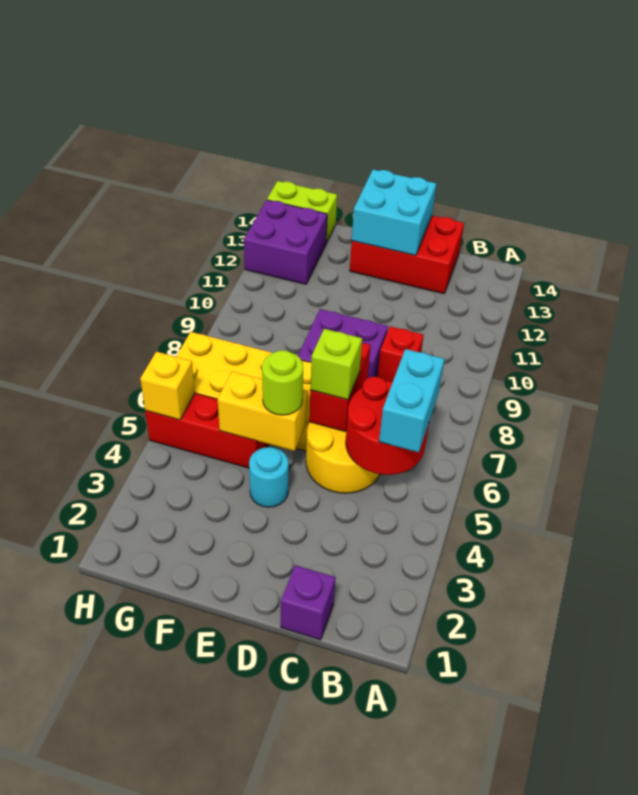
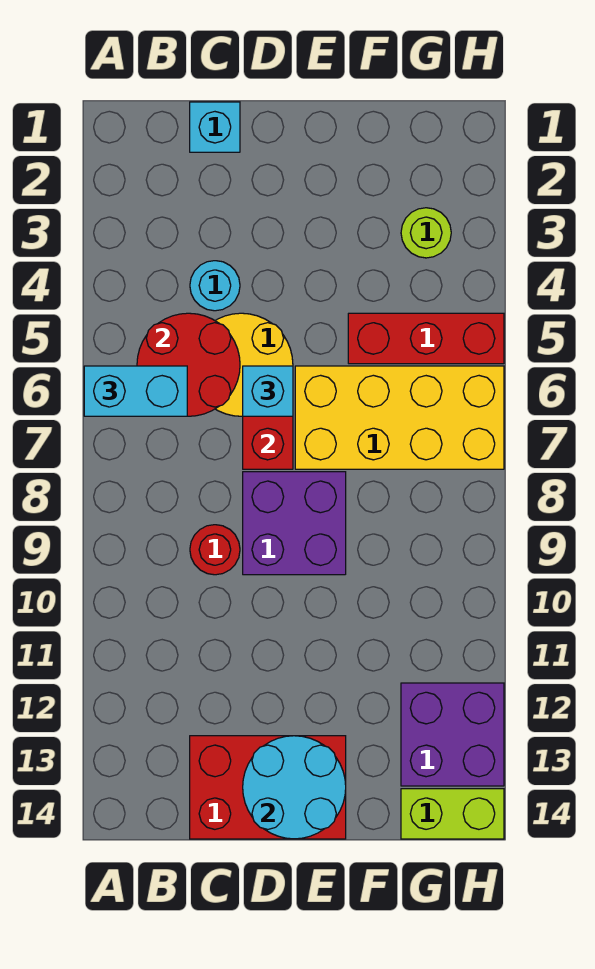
cyan 1x2 brick [379,349,445,453] -> cyan 1x2 brick turned to [84,366,187,416]
purple 1x1 brick [281,565,336,640] -> cyan 1x1 brick [190,102,240,152]
red 1x1 brick [378,326,424,382] -> red 1x1 round brick [190,525,240,575]
lime 1x1 brick [310,329,362,400] -> cyan 1x1 brick [243,366,293,416]
cyan 2x2 brick [352,170,436,256] -> cyan 2x2 round brick [243,736,346,839]
cyan 1x1 round brick [249,447,289,507] -> cyan 1x1 round brick moved to [190,261,240,311]
yellow 1x2 brick [218,371,308,451] -> none
lime 1x1 round brick [262,350,303,415] -> lime 1x1 round brick moved to [401,208,451,258]
yellow 1x1 brick [140,352,195,420] -> none

